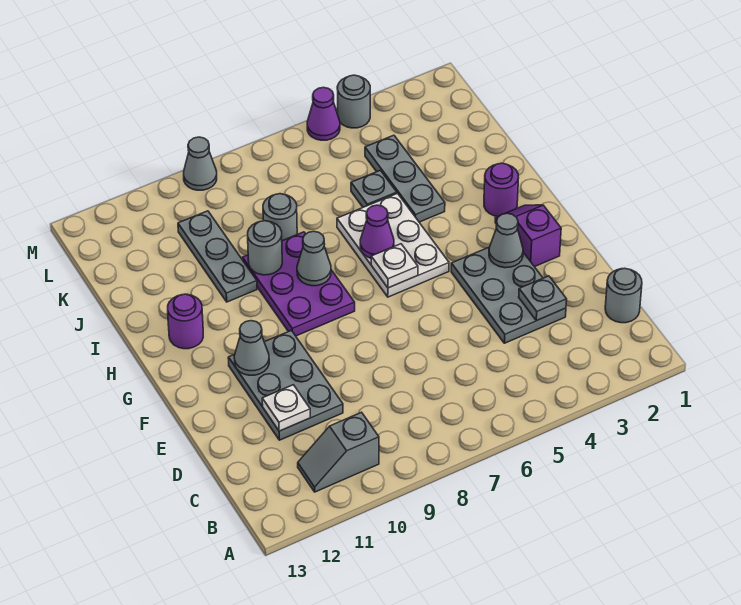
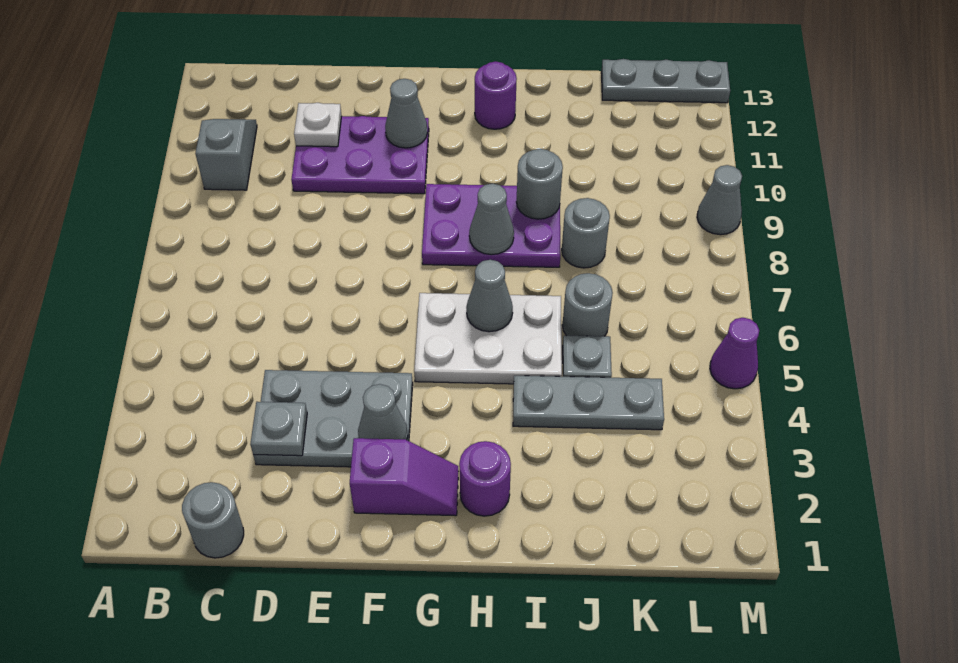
grey 2x3 plate [228,331,343,440] -> purple 2x3 plate [291,116,429,194]
white 1x1 plate [371,244,418,288] -> none
purple 1x1 cone [360,205,394,258] -> grey 1x1 cone [466,260,513,332]
grey 1x3 plate [178,211,257,302] -> grey 1x3 plate moved to [601,59,730,103]
grey 1x1 round brick [337,75,370,128] -> grey 1x1 round brick moved to [562,273,613,336]

